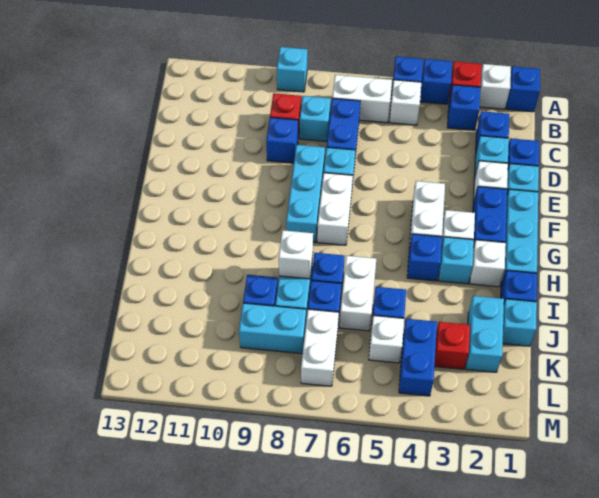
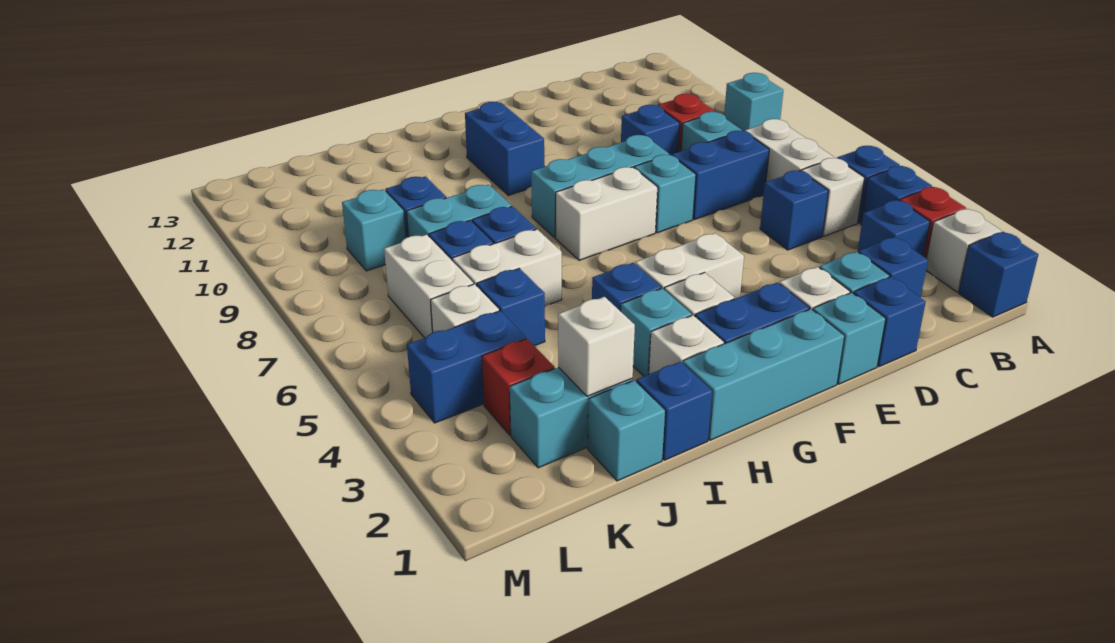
none -> blue 1x1 brick [760,171,828,250]
none -> blue 1x2 brick [465,102,544,195]
white 1x1 brick [279,230,313,279] -> white 1x1 brick moved to [558,297,635,396]
white 1x2 brick [301,309,339,386] -> white 1x2 brick turned to [384,235,473,338]
cyan 1x2 brick [239,303,306,354] -> cyan 1x1 brick [342,190,406,271]

